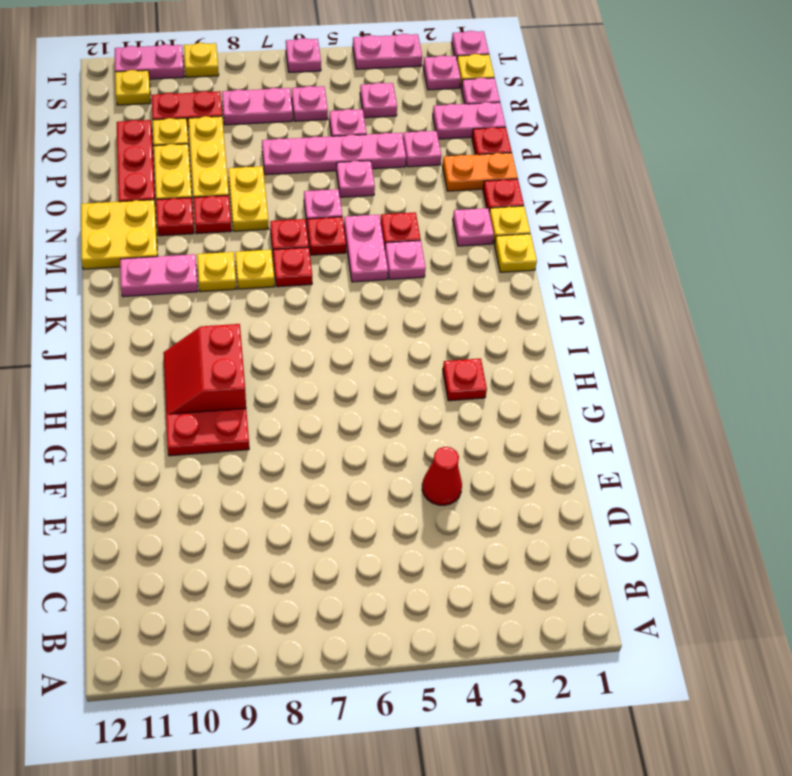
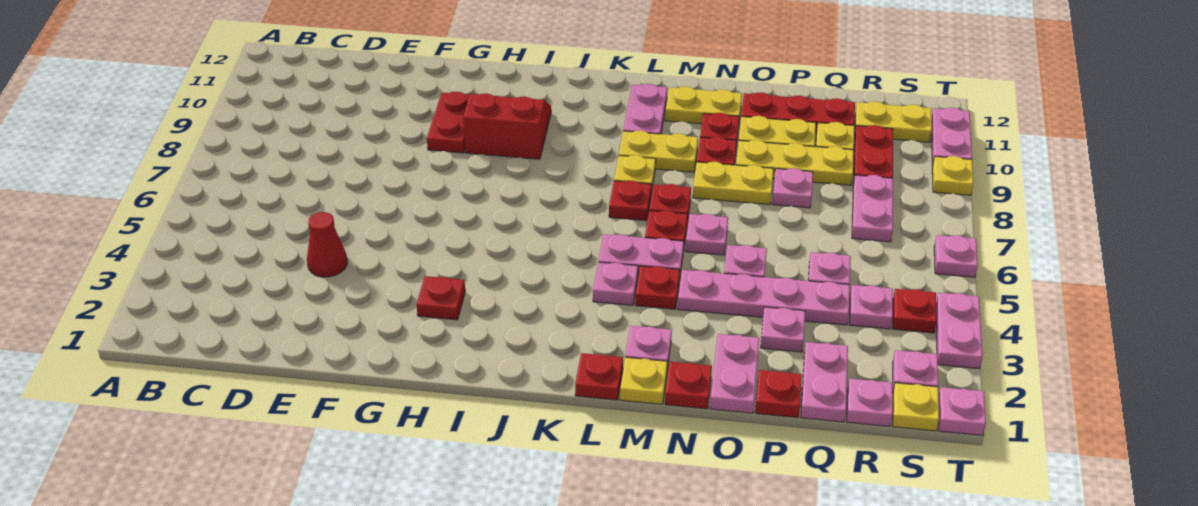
yellow 1x1 plate [494,234,537,272] -> red 1x1 plate [575,353,623,400]
yellow 1x1 plate [197,252,236,292] -> yellow 1x2 plate [619,130,698,172]
yellow 2x2 plate [81,200,158,269] -> yellow 1x2 plate [665,86,742,124]
orange 1x2 plate [442,153,518,191] -> pink 1x2 plate [710,334,759,413]
pink 1x4 plate [262,133,406,175] -> pink 1x4 plate turned to [678,270,850,325]
pink 1x1 plate [292,86,328,121] -> pink 1x1 plate moved to [772,168,813,208]
none -> red 1x1 plate [893,289,937,333]
yellow 1x1 plate [115,70,151,105] -> yellow 1x2 plate [855,101,932,142]

